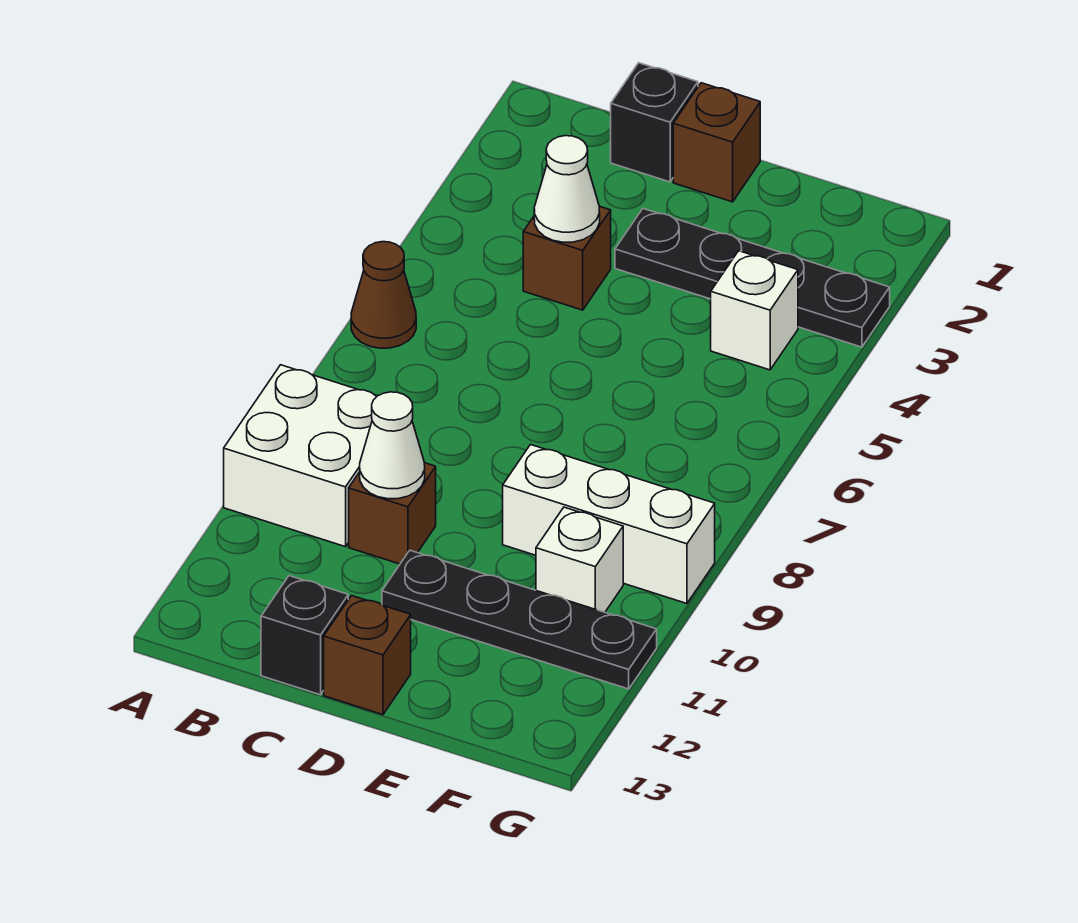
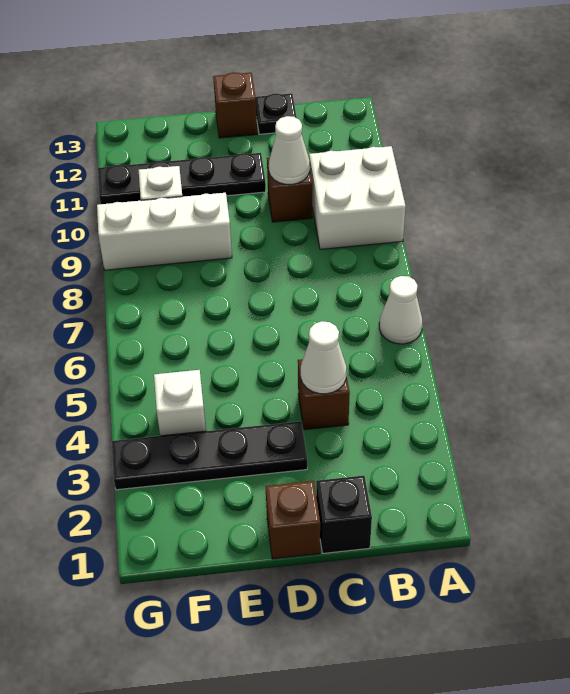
brown 1x1 cone [351,242,416,348] -> white 1x1 cone [379,276,422,344]
black 1x1 brick [261,576,348,695] -> black 1x1 plate [256,93,297,134]

